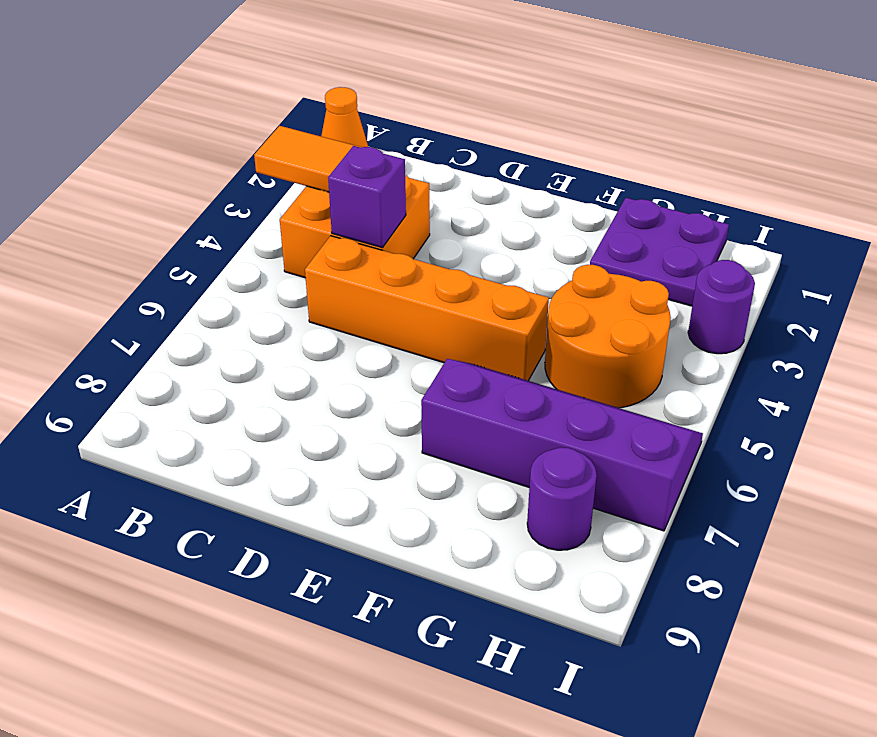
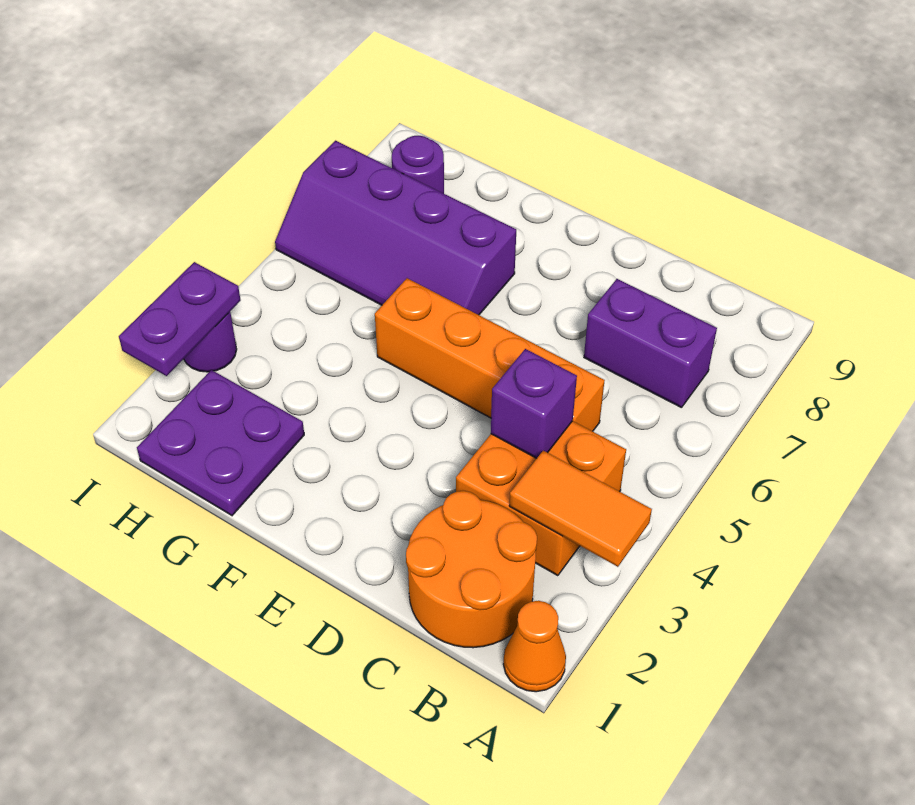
none -> purple 1x2 brick [584,279,717,408]
orange 2x2 round brick [545,265,671,408] -> orange 2x2 round brick moved to [406,491,537,648]
none -> purple 1x2 plate [119,262,241,376]

